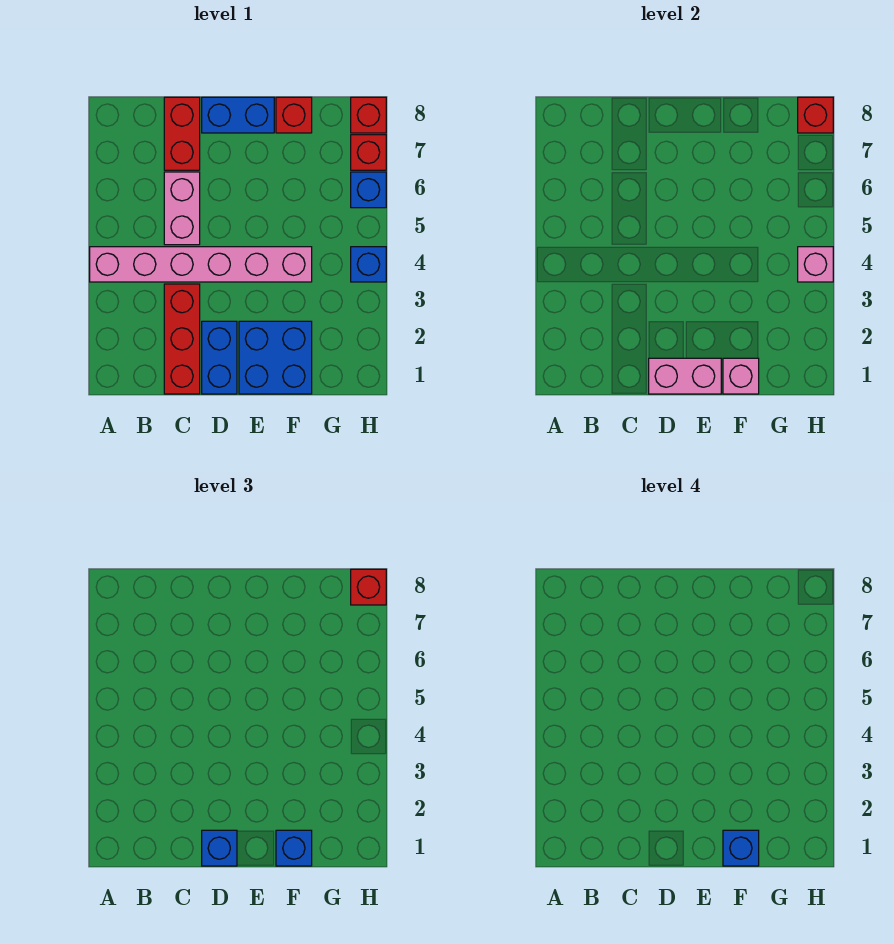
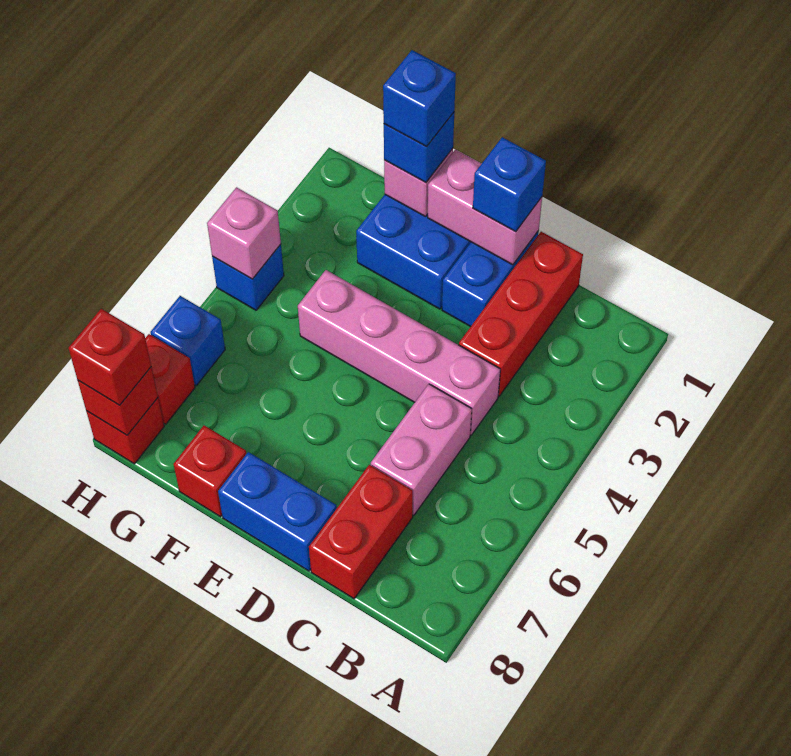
pink 1x6 brick [90,247,312,282] -> pink 1x4 brick [298,270,500,435]

